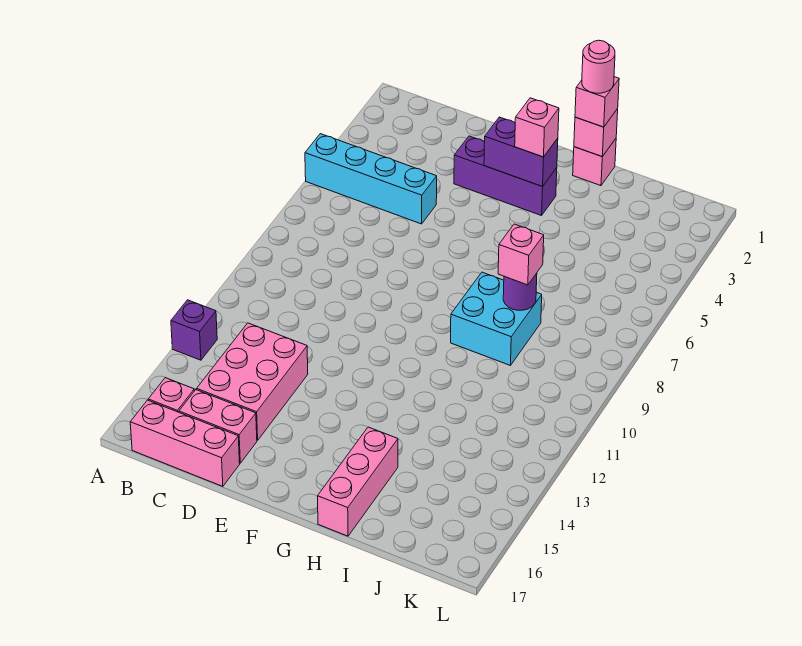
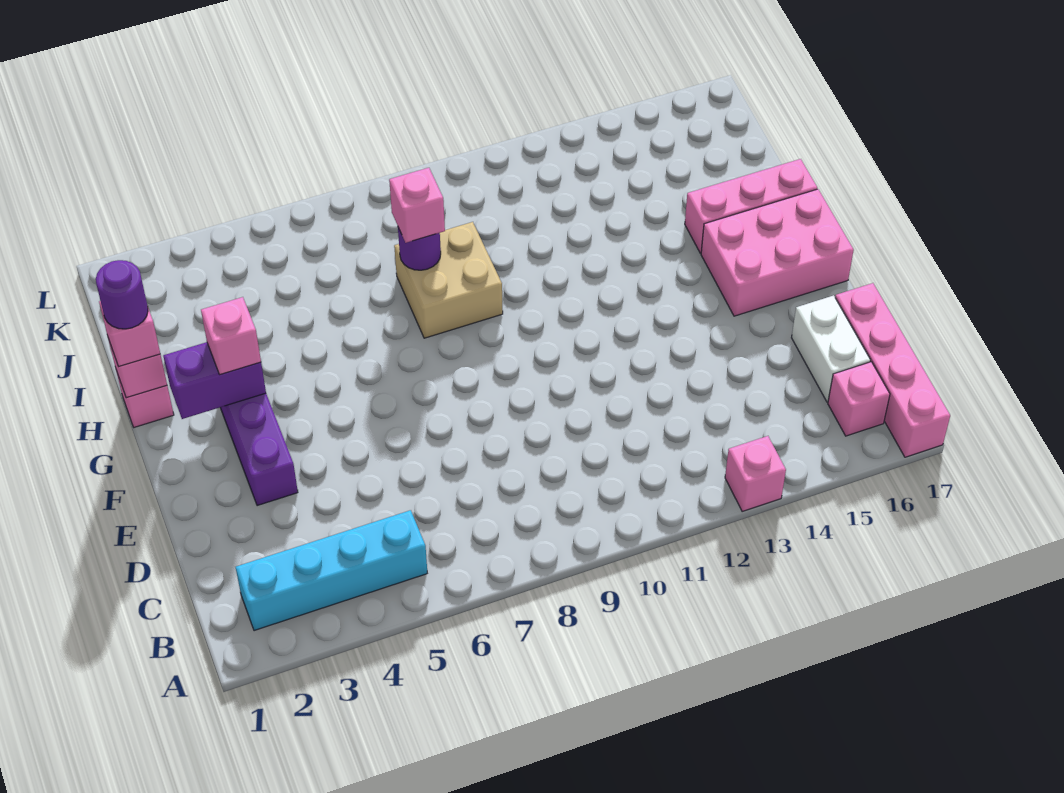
cyan 1x4 brick [305,134,437,224] -> cyan 1x4 brick turned to [236,510,427,631]
purple 1x1 brick [171,300,217,360] -> pink 1x1 brick [725,436,786,511]
pink 1x3 brick [130,400,240,486] -> pink 1x4 brick [835,283,950,457]
pink 2x3 brick [197,323,308,440] -> pink 2x3 brick moved to [701,189,854,316]
pink 1x2 brick [179,390,257,463] -> white 1x2 brick [792,295,871,402]
purple 1x2 brick [484,117,558,187] -> purple 1x2 brick turned to [163,342,266,419]
pink 1x1 round brick [582,40,615,93] -> purple 1x1 round brick [96,260,148,329]
cyan 2x2 brick [451,272,542,366] -> tan 2x2 brick [394,222,503,338]

